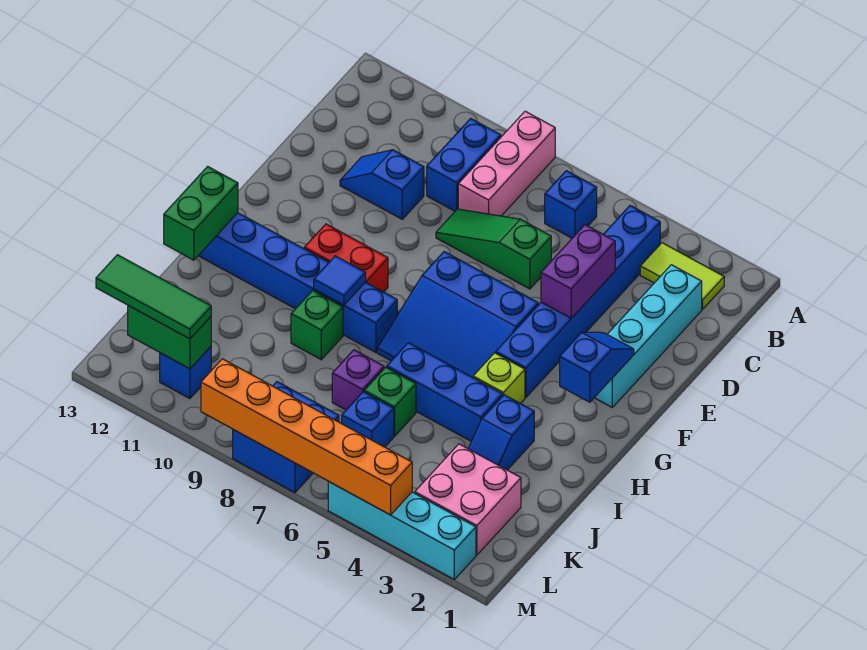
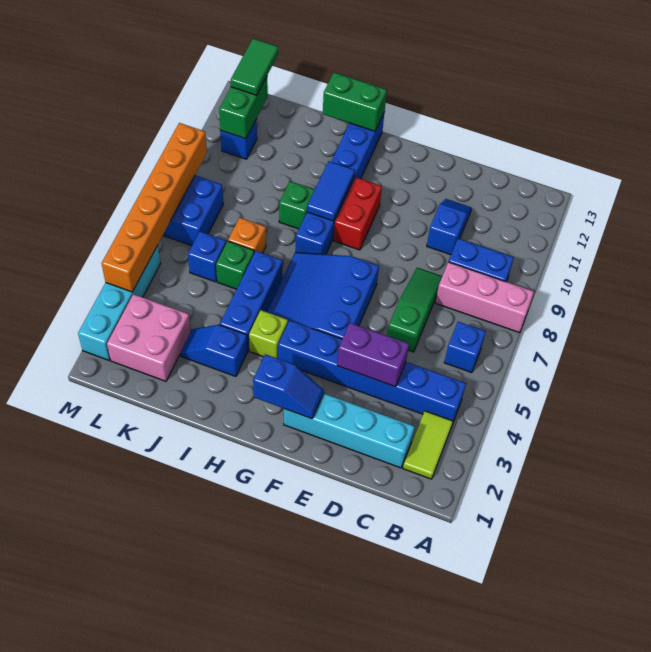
blue 1x1 tile [314,256,366,305] -> blue 1x2 tile [307,161,355,221]
purple 1x1 brick [332,350,384,410] -> orange 1x1 brick [228,218,266,253]
green 1x3 tile [96,255,211,339] -> green 1x2 tile [231,39,278,95]

